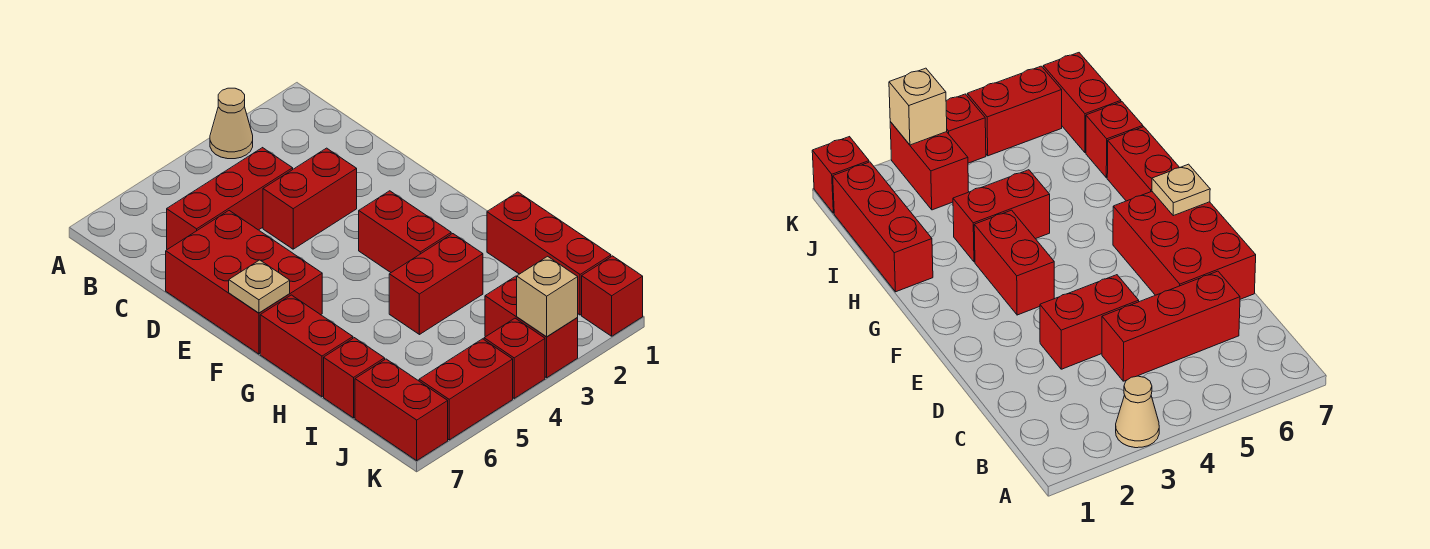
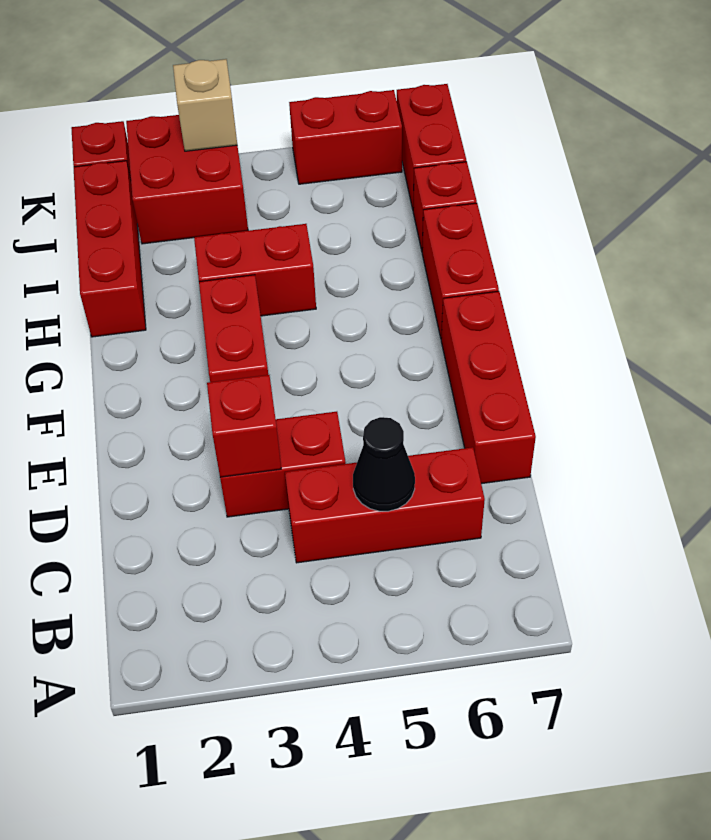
tan 1x1 cone [210,88,253,159] -> none
none -> black 1x1 cone [353,417,415,511]
red 2x3 brick [166,211,322,354] -> red 1x3 brick [441,291,536,484]
tan 1x1 plate [229,260,290,313] -> none
red 1x2 brick [485,276,578,378] -> red 2x2 brick [126,115,248,244]
red 1x1 brick [484,318,545,398] -> red 1x1 brick moved to [207,375,281,477]

